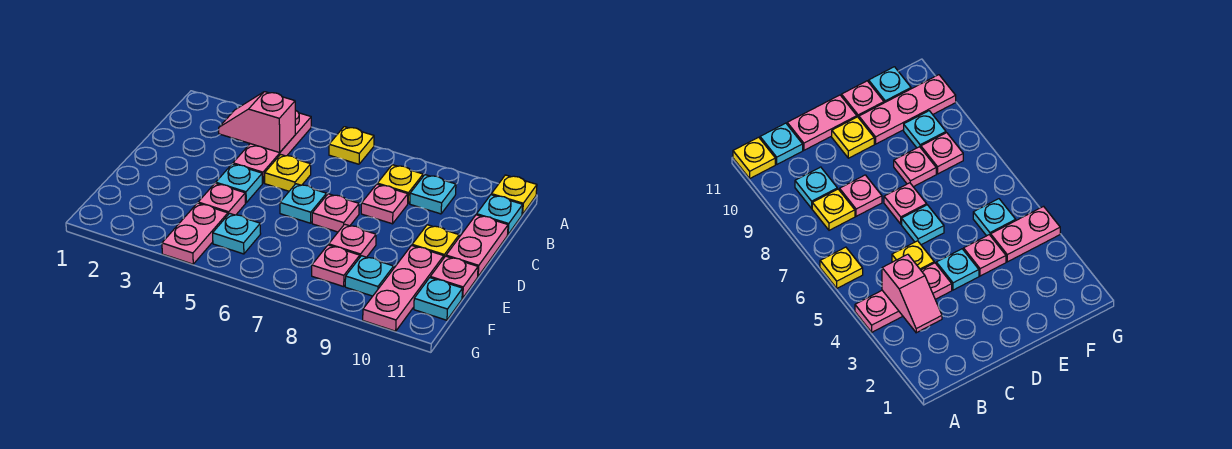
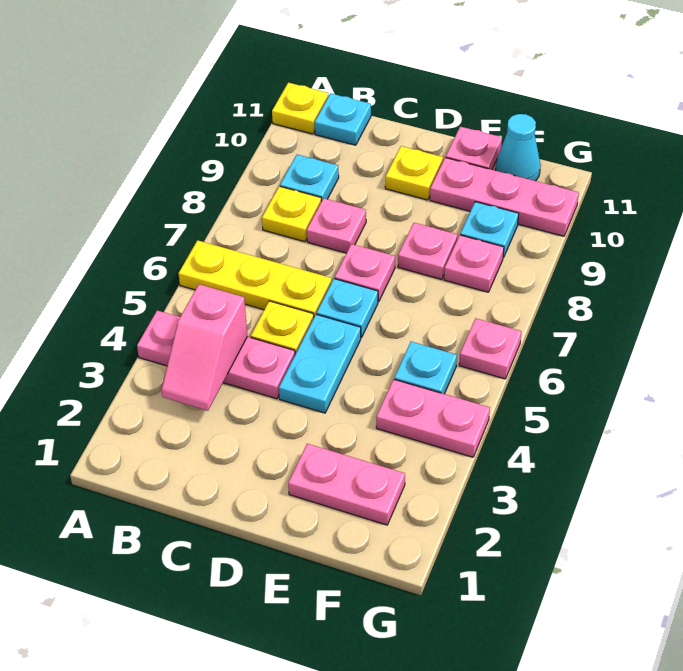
yellow 1x1 plate [329,127,374,164] -> yellow 1x3 plate [178,240,332,317]
pink 1x2 plate [446,215,508,276] -> pink 1x2 plate moved to [288,444,405,525]
cyan 1x1 plate [216,164,262,203] -> cyan 1x2 plate [279,314,361,413]
pink 1x1 plate [198,183,245,215] -> pink 1x1 plate moved to [459,318,521,379]
cyan 1x1 plate [414,278,463,320] -> cyan 1x1 cone [496,114,541,181]

